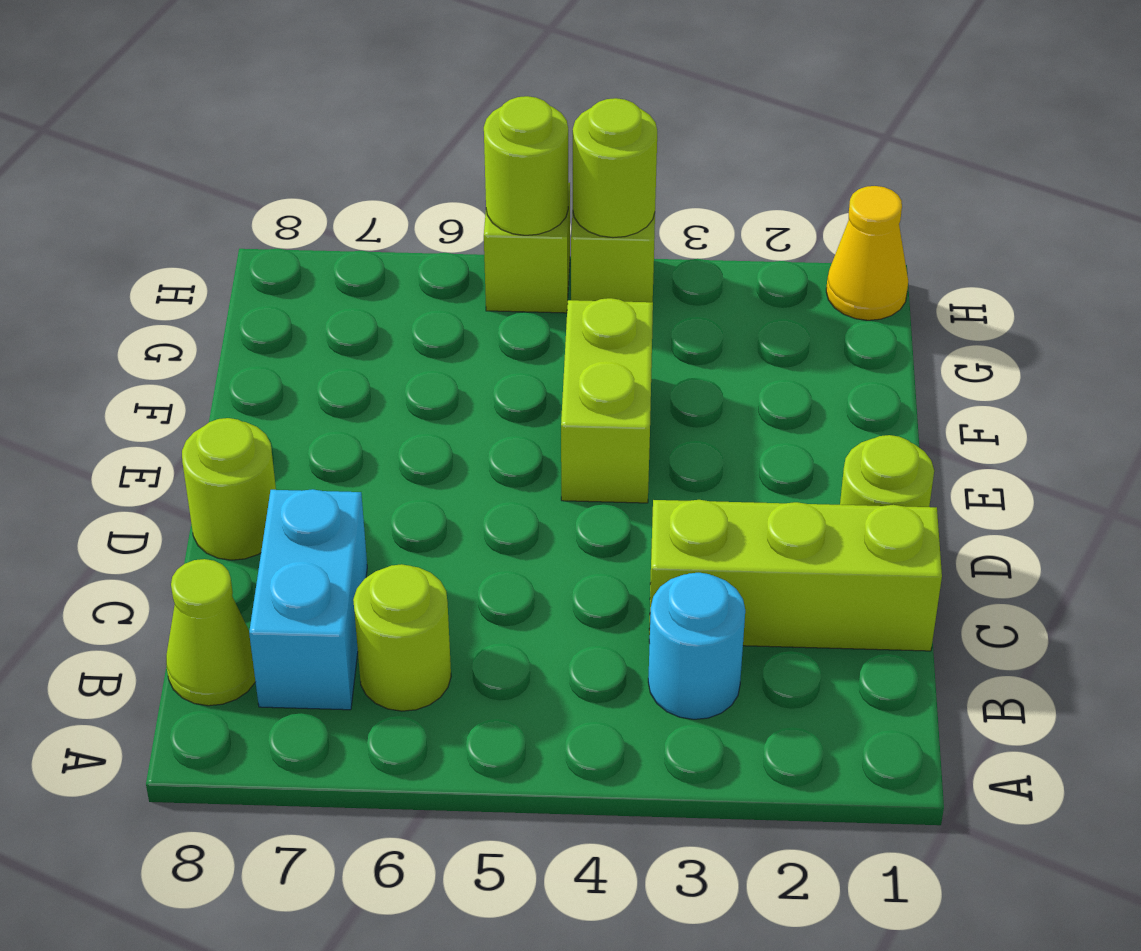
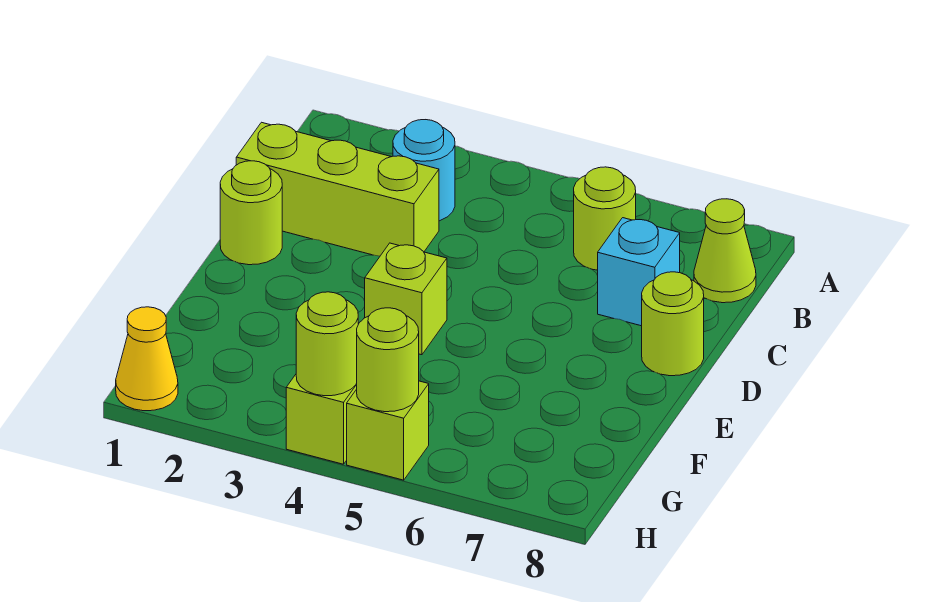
cyan 1x2 brick [249,489,367,710] -> cyan 1x1 brick [598,218,680,326]
lime 1x2 brick [561,298,653,503] -> lime 1x1 brick [365,243,447,355]

